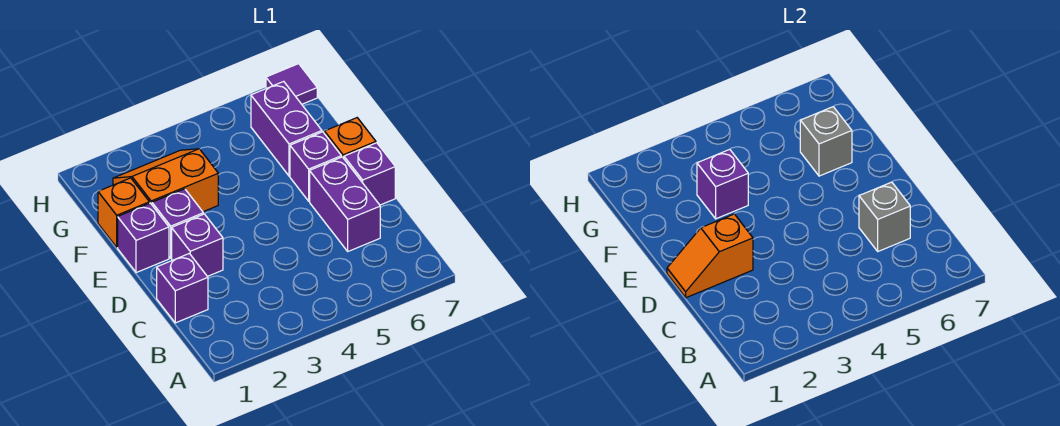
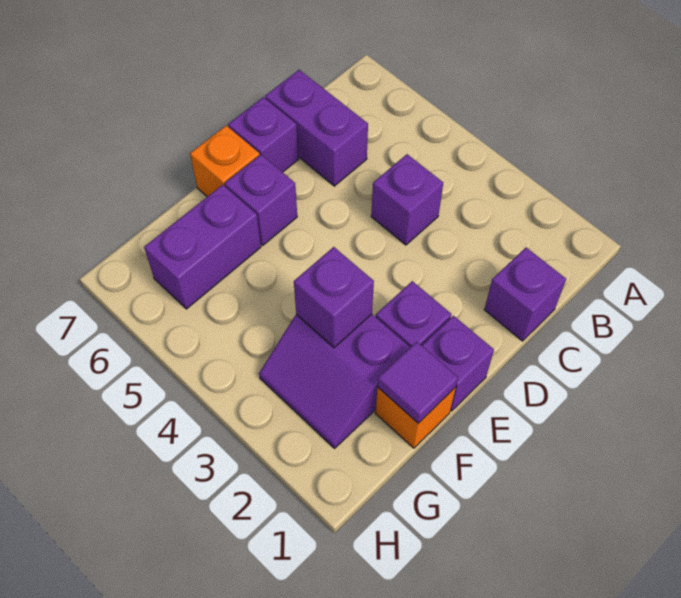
purple 1x2 brick [310,157,380,251] -> purple 1x2 brick turned to [265,70,368,186]
grey 1x1 brick [859,182,910,251] -> none
orange 1x2 slope [667,214,753,298] -> none
purple 1x1 brick [172,214,223,276] -> purple 1x1 brick moved to [371,154,443,245]
orange 2x2 slope [113,149,218,212] -> purple 2x2 slope [259,314,410,448]
grey 1x1 brick [800,107,852,176] -> none
purple 1x1 tile [266,64,317,104] -> purple 1x1 tile moved to [378,342,458,423]

